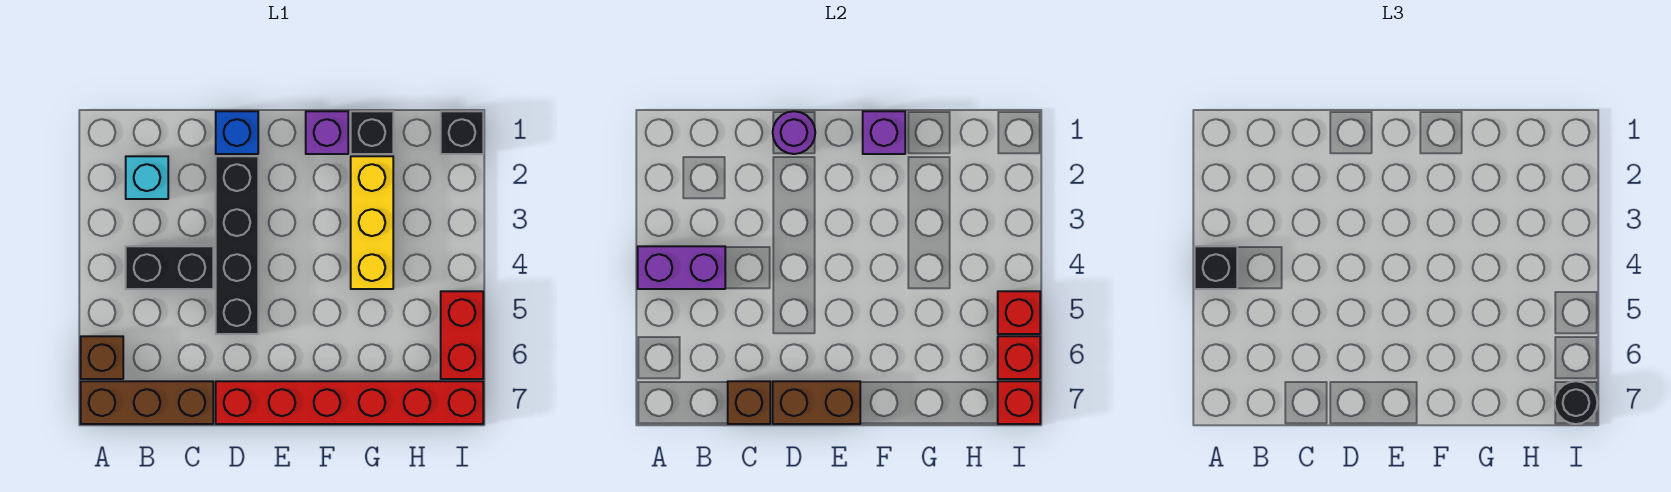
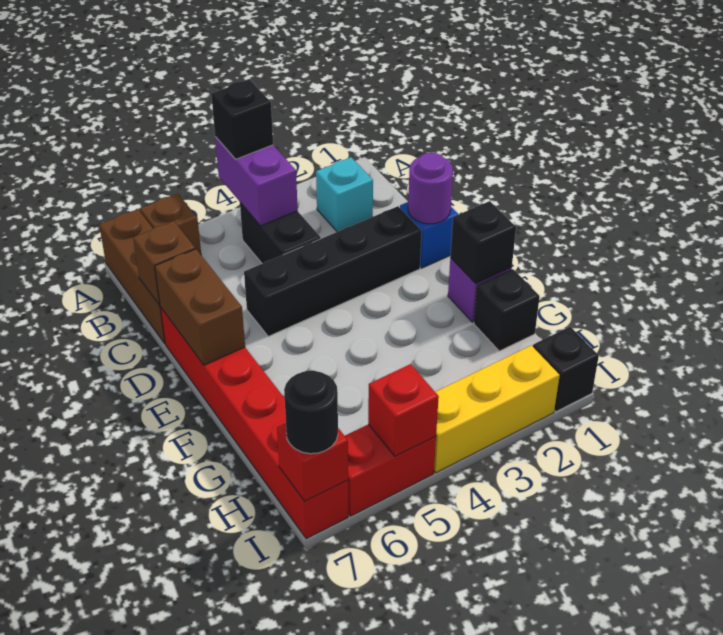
purple 1x1 brick [863,111,905,154] -> black 1x1 brick [450,201,516,284]
yellow 1x3 brick [351,156,393,289] -> yellow 1x3 brick moved to [434,345,560,473]
red 1x1 brick [998,336,1040,379] -> none

